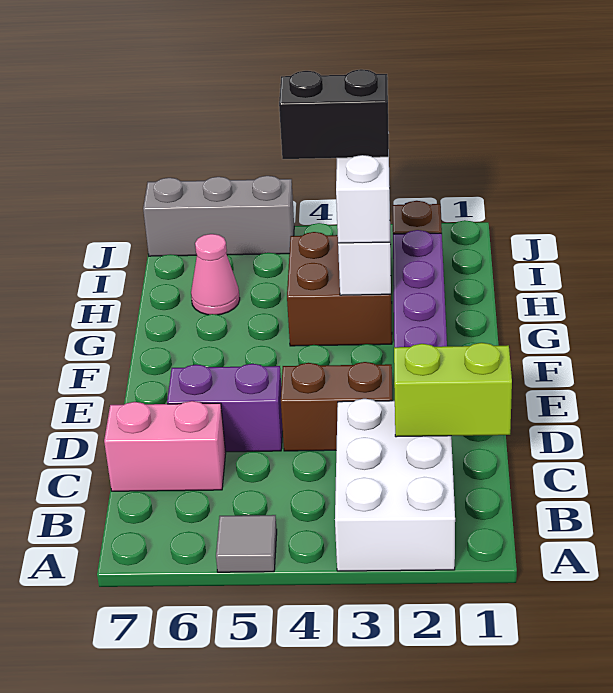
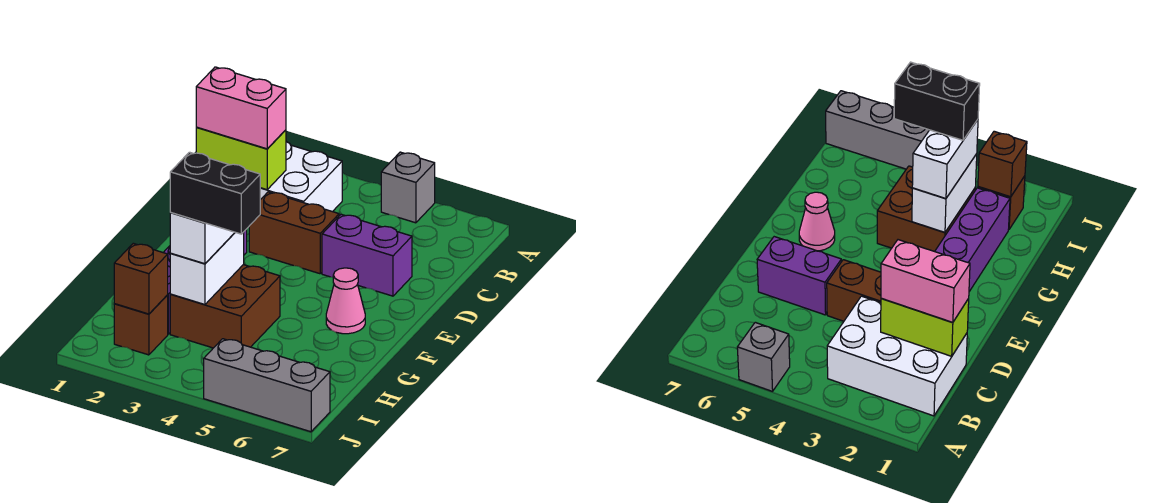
white 2x3 brick [335,399,455,571] -> white 2x3 brick turned to [260,142,342,212]
grey 1x1 tile [216,515,277,572] -> grey 1x1 brick [381,152,435,223]
pink 1x2 brick [104,401,226,491] -> pink 1x2 brick moved to [196,67,286,149]
pink 1x1 cone [191,234,240,315] -> pink 1x1 cone moved to [326,268,365,334]
none -> brown 1x1 brick [114,243,168,314]

